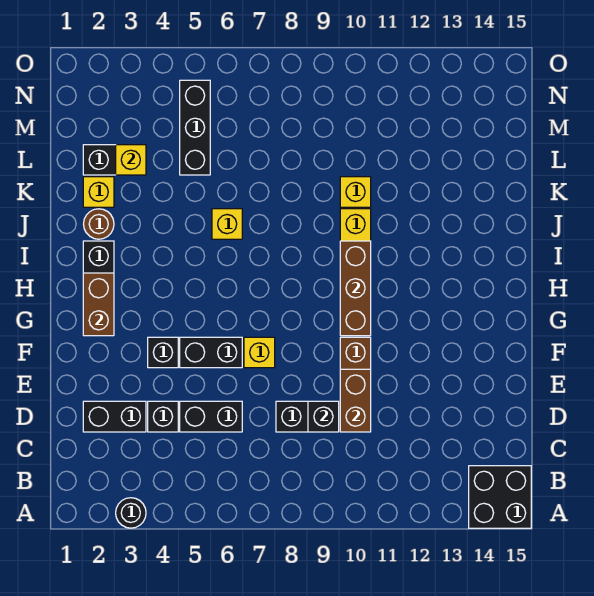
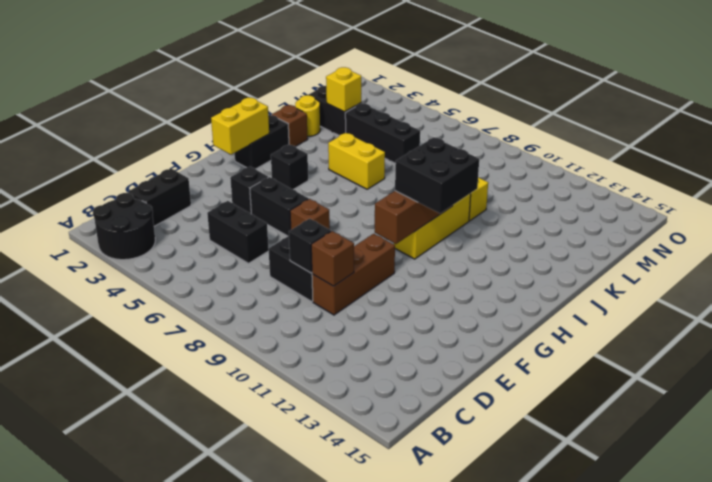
black 1x1 round brick [116,498,146,528] -> black 2x2 round brick [93,193,155,260]
black 2x2 brick [469,466,531,528] -> black 2x2 brick moved to [395,137,479,213]
black 1x2 brick [83,401,146,432] -> black 1x2 brick turned to [129,168,191,226]
black 1x1 brick [148,401,178,432] -> black 1x1 brick moved to [271,144,308,189]
brown 1x2 brick [340,369,371,432] -> brown 1x1 brick [311,231,354,286]
yellow 1x1 brick [244,337,275,368] -> brown 1x1 brick [290,199,330,230]
brown 1x2 brick [83,273,114,336] -> yellow 1x2 brick [211,98,269,155]
brown 1x1 round brick [84,209,114,239] -> brown 1x1 brick [272,105,308,147]
yellow 1x1 brick [212,209,242,239] -> yellow 1x2 brick [328,133,385,189]
yellow 1x1 brick [83,177,114,207] -> yellow 1x1 round brick [295,95,320,136]
black 1x3 brick [180,80,210,175] -> black 1x3 brick turned to [345,103,420,164]

